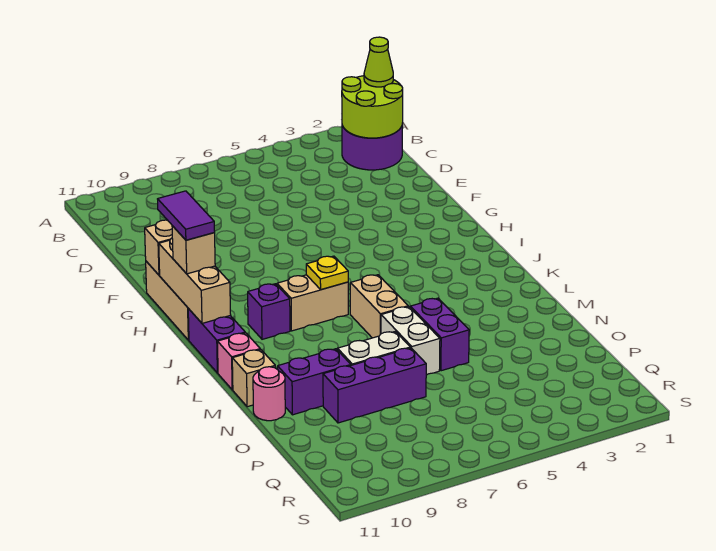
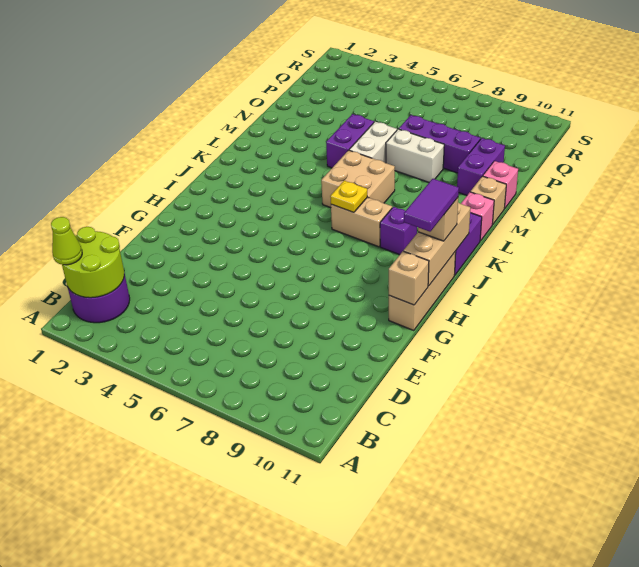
tan 1x2 brick [350,275,408,338] -> tan 2x2 brick [321,150,395,208]
purple 1x2 brick [278,349,351,415] -> purple 1x2 brick turned to [457,138,505,196]
pink 1x1 round brick [253,367,285,421] -> pink 1x1 brick [483,161,518,209]

